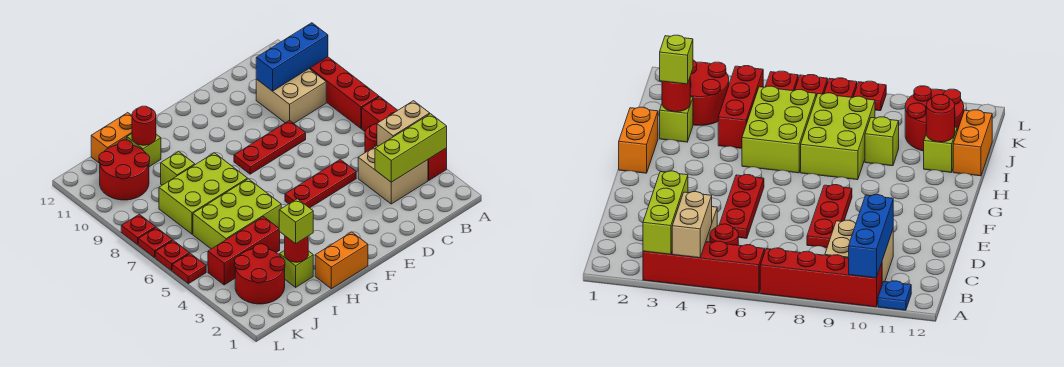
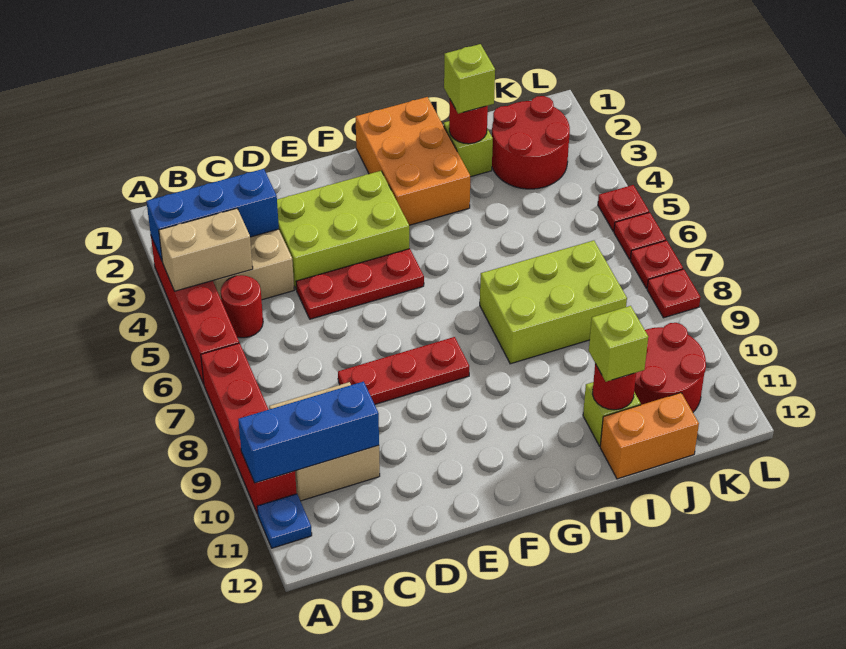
lime 1x3 brick [375,114,447,182] -> blue 1x3 brick [146,169,279,260]
orange 1x2 brick [315,232,368,289] -> orange 2x3 brick [356,97,470,225]
lime 2x3 brick [193,179,281,249] -> lime 2x3 brick moved to [277,171,409,290]
red 1x3 brick [208,217,280,285] -> none
lime 1x1 brick [161,152,195,185] -> lime 1x1 brick moved to [589,306,648,382]

